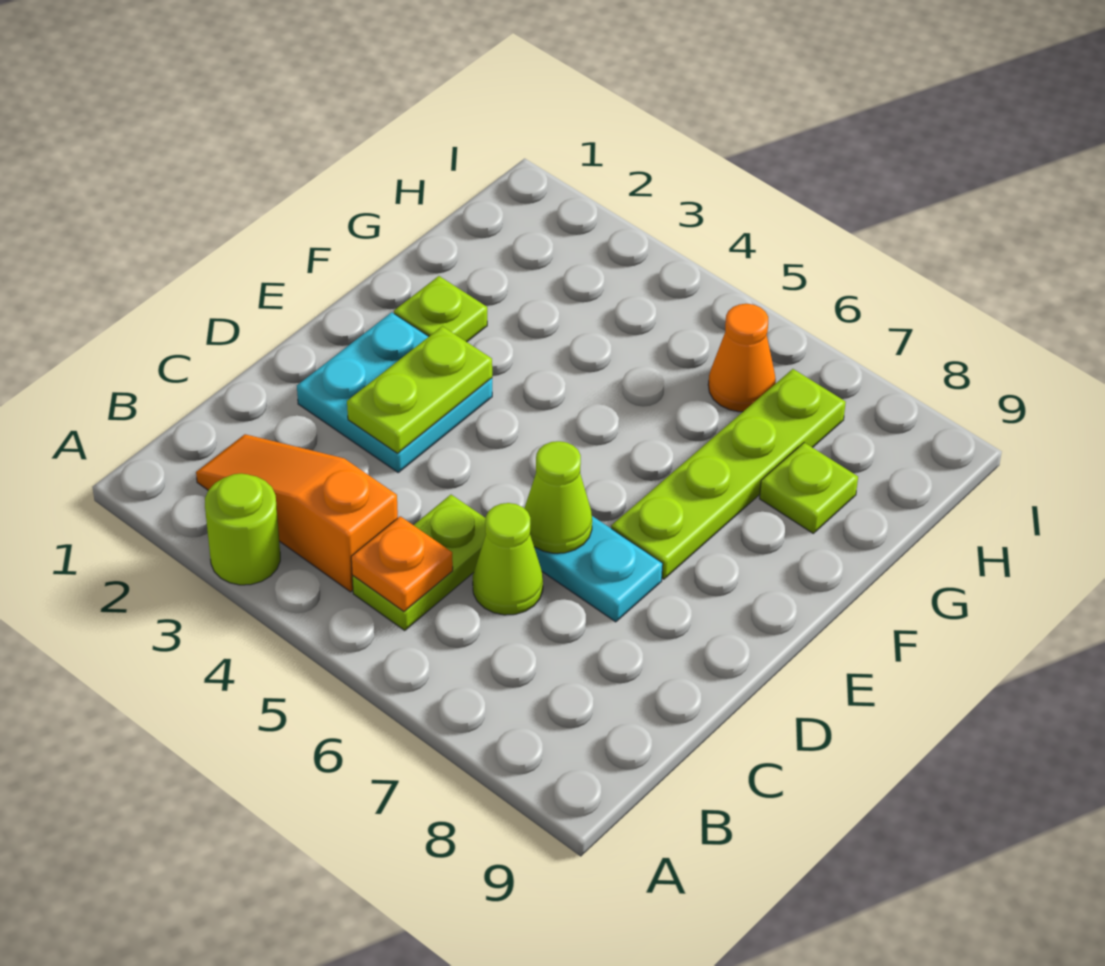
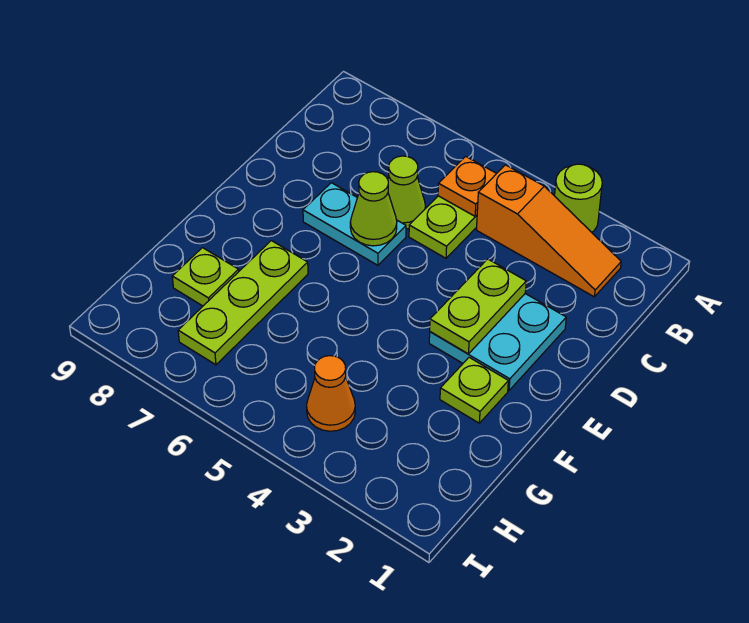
lime 1x4 plate [611,369,846,579] -> lime 1x3 plate [178,241,308,365]
orange 1x1 cone [708,304,776,412] -> orange 1x1 cone moved to [307,356,355,431]

